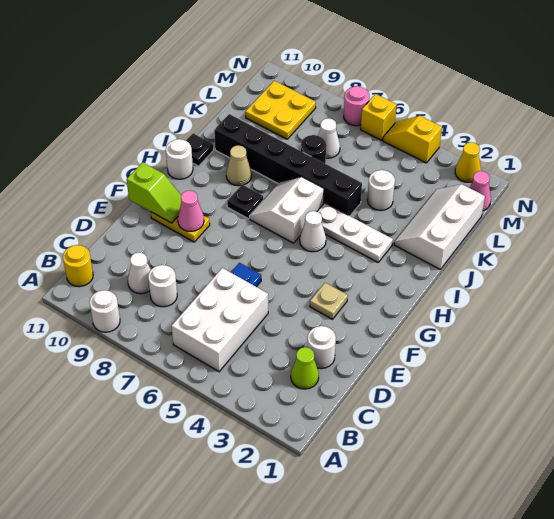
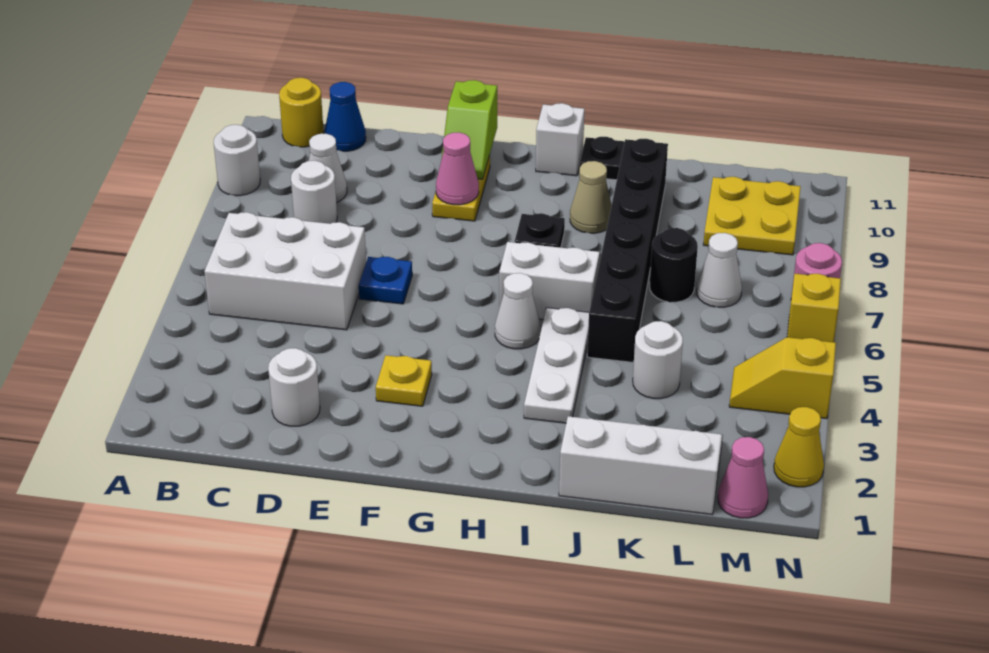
lime 1x1 cone [291,347,319,389] -> none
none -> blue 1x1 cone [324,82,366,151]
tan 1x1 plate [310,283,348,319] -> yellow 1x1 plate [376,355,432,406]
white 1x1 round brick [166,139,193,179] -> white 1x1 brick [536,103,585,176]
yellow 1x2 slope [383,116,442,163] -> yellow 1x2 slope turned to [729,337,836,419]

